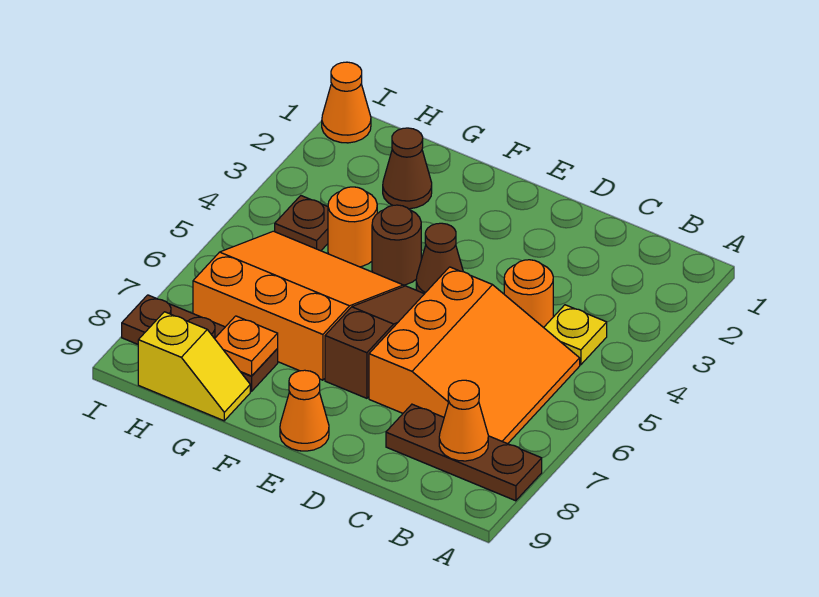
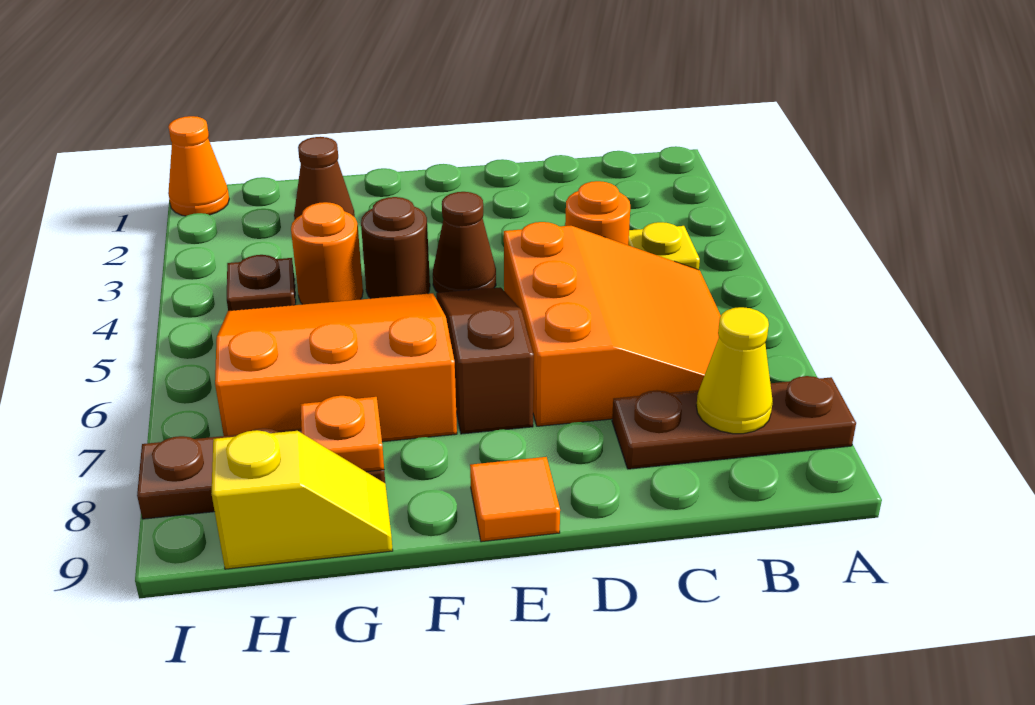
orange 1x1 cone [439,380,488,461] -> yellow 1x1 cone [696,307,773,434]
orange 1x1 cone [280,370,329,451] -> orange 1x1 tile [470,457,560,542]

